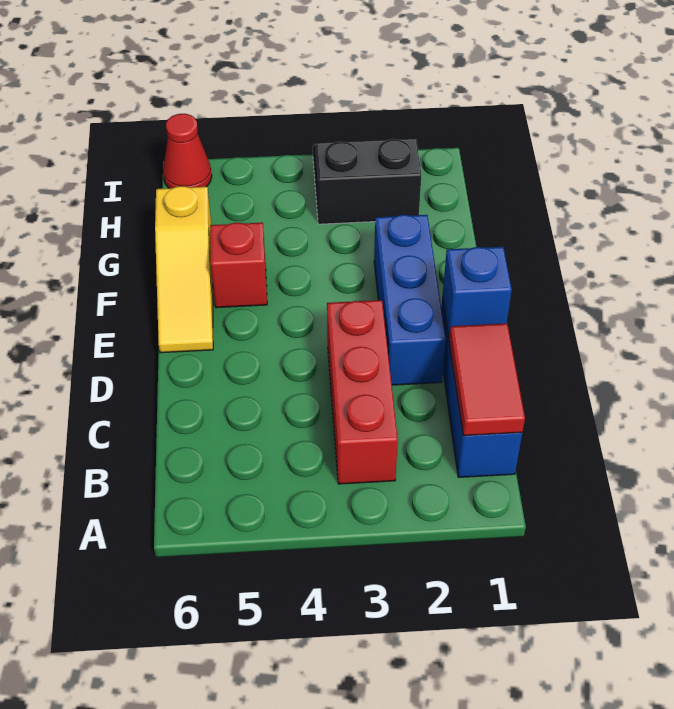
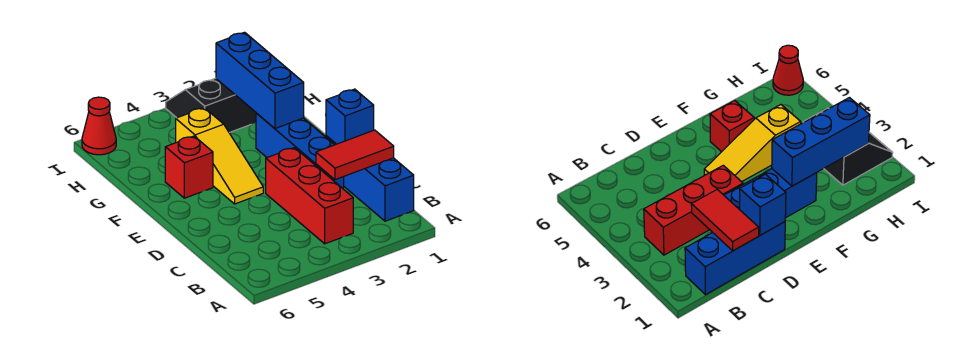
red 1x2 tile [449,324,525,436] -> red 1x2 tile turned to [316,130,394,180]
yellow 1x3 slope [155,186,213,353] -> yellow 1x3 slope moved to [176,108,263,204]
none -> blue 1x3 brick [216,32,304,128]

